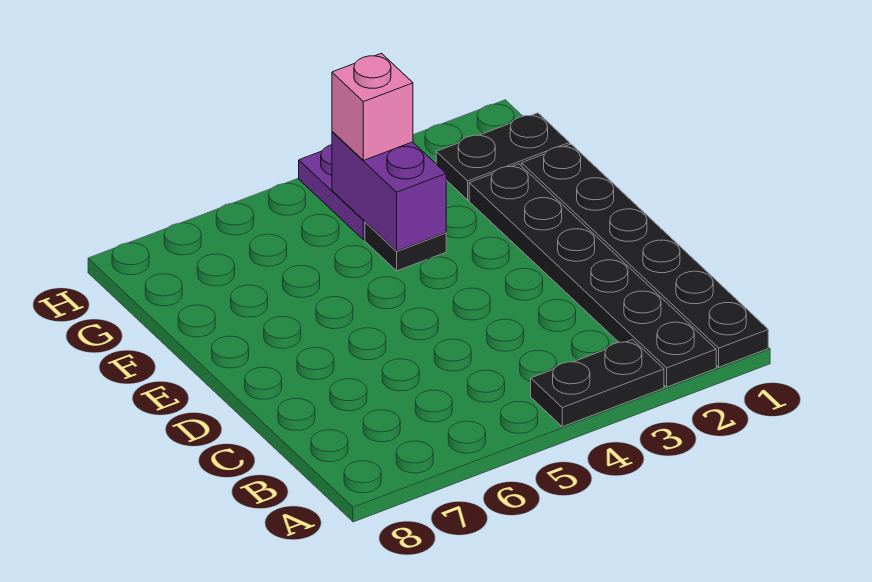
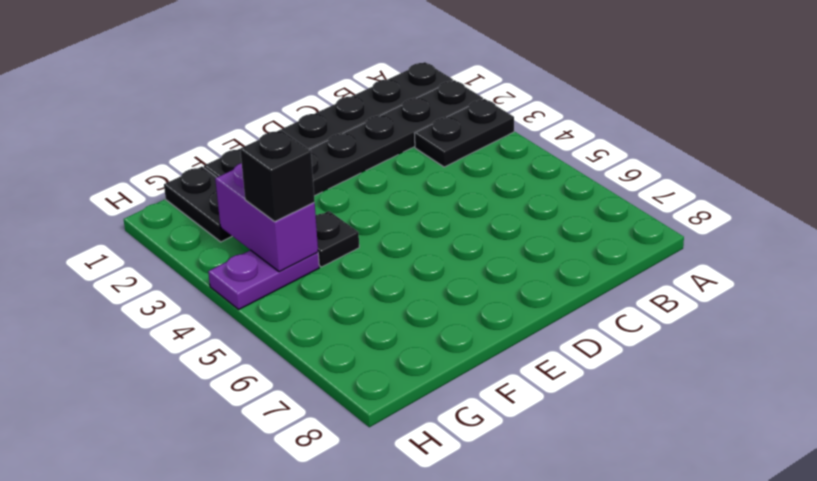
black 1x2 plate [531,339,664,427] -> black 1x2 plate turned to [415,99,514,167]
purple 1x2 brick [332,132,446,251] -> purple 1x2 brick turned to [215,163,318,272]
pink 1x1 brick [332,53,413,160] -> black 1x1 brick [240,130,315,221]

